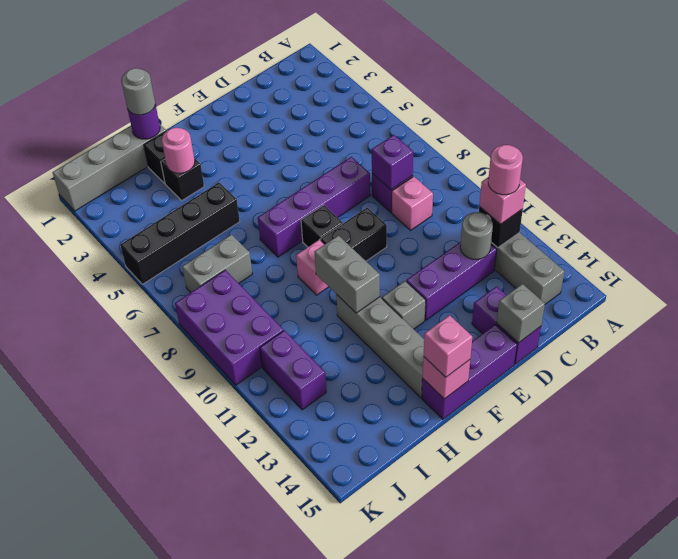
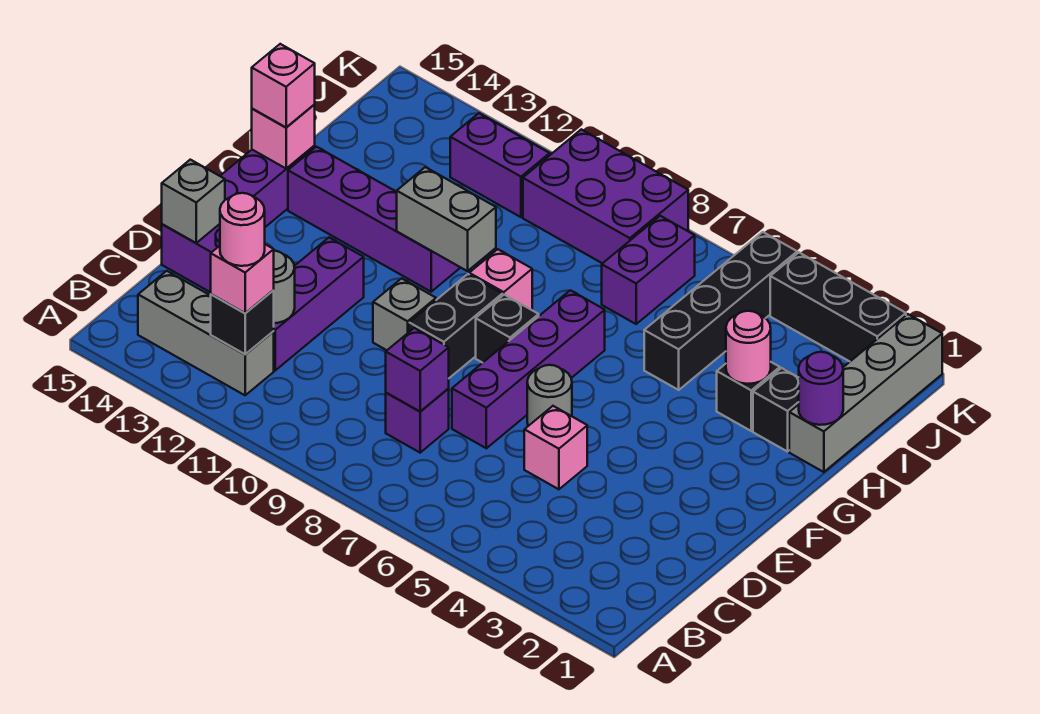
pink 1x1 brick [392,176,433,230] -> pink 1x1 brick moved to [524,406,587,489]
grey 1x1 brick [382,281,426,329] -> grey 1x1 brick moved to [373,278,436,350]
grey 1x4 brick [336,294,424,397] -> purple 1x4 brick [288,147,460,292]
grey 1x1 round brick [121,68,155,115] -> grey 1x1 round brick moved to [527,365,572,426]
grey 1x2 brick [182,235,252,292] -> purple 1x2 brick [602,216,695,324]
none -> black 1x3 brick [770,253,906,361]

